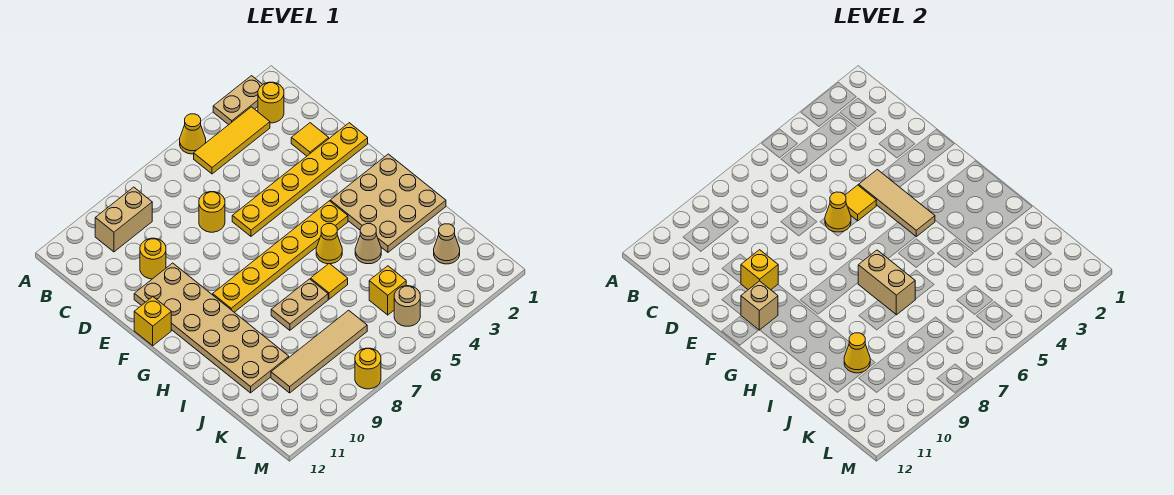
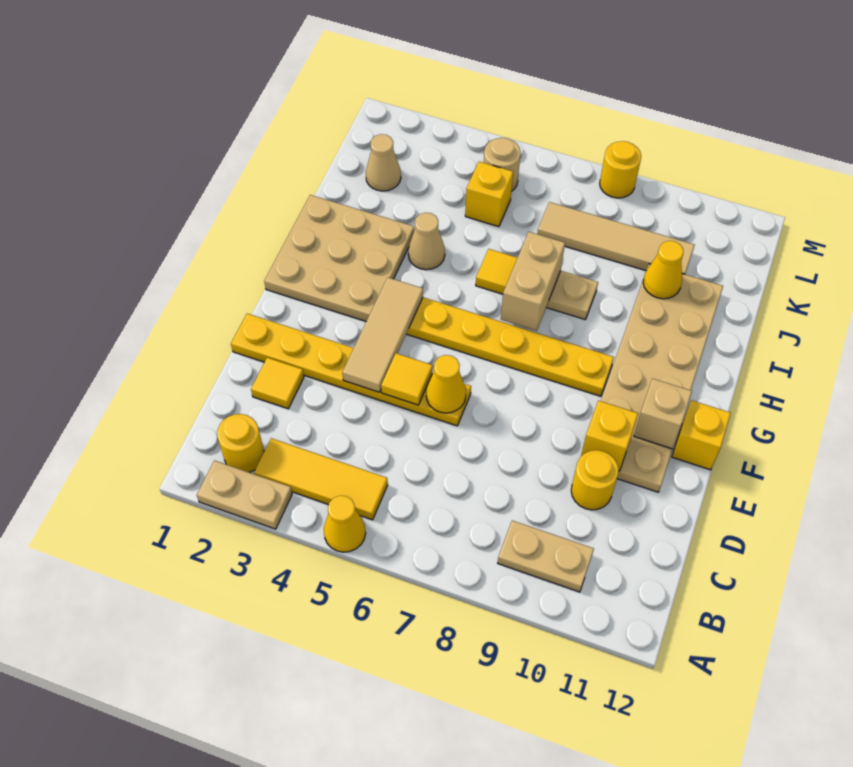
tan 1x2 brick [95,187,152,252] -> tan 1x2 plate [498,521,594,592]
yellow 1x1 round brick [199,192,225,232] -> none
yellow 1x1 cone [316,224,342,264] -> none

